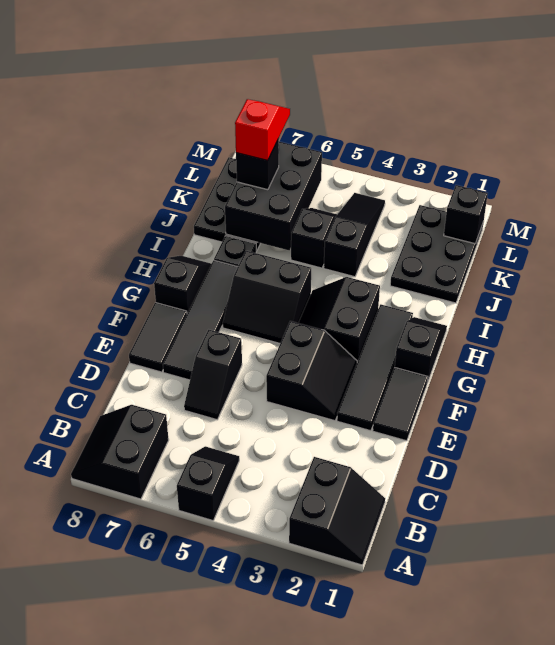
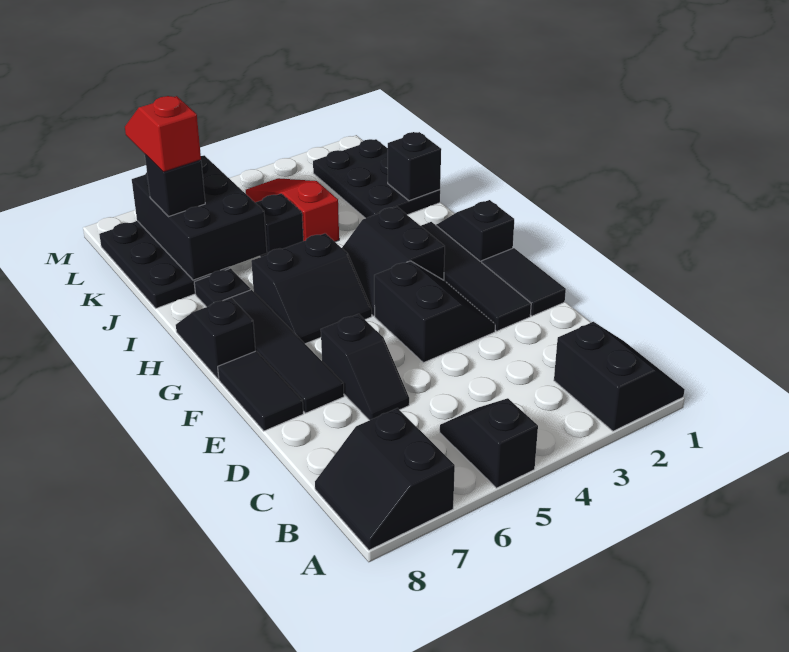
black 1x3 slope [324,193,385,277] -> red 1x3 slope [246,178,339,242]
black 1x1 brick [444,185,488,244] -> black 1x1 brick moved to [388,132,441,201]

